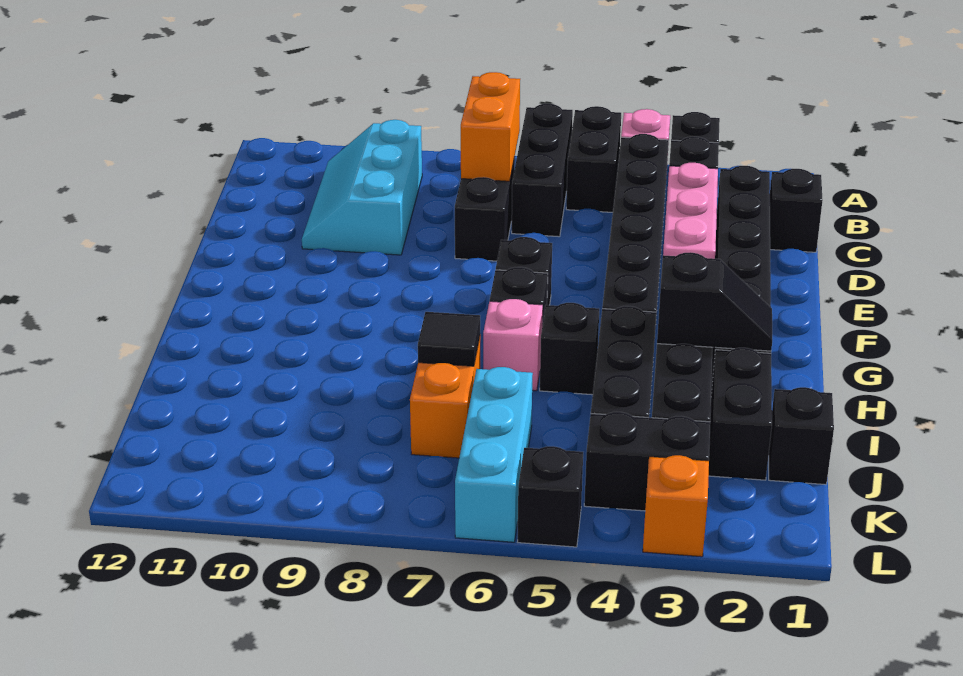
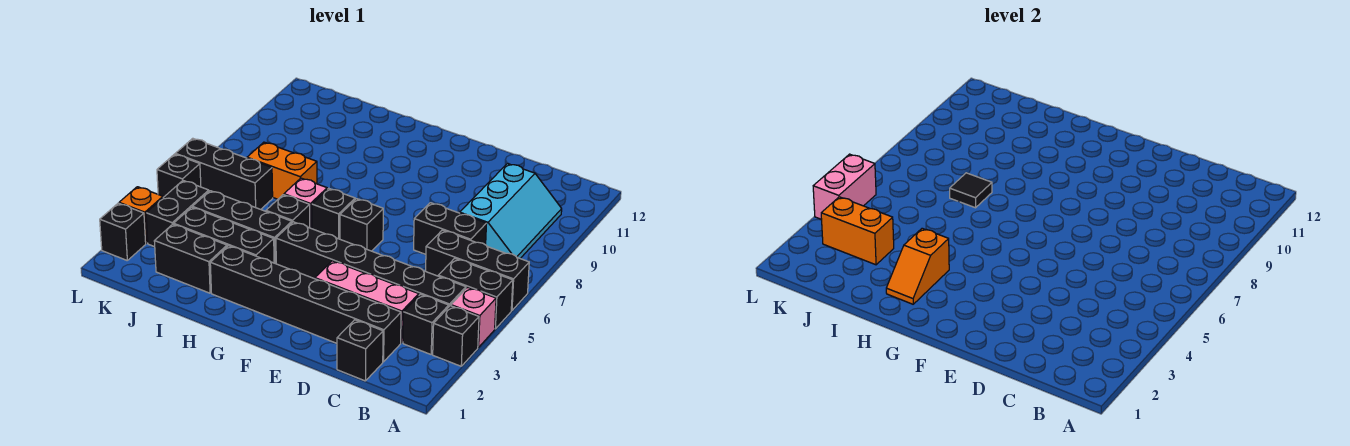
orange 1x2 brick [461,72,520,181] -> orange 1x2 brick moved to [821,197,894,265]
cyan 2x3 slope [302,120,422,255] -> cyan 2x3 slope turned to [460,164,562,258]
black 1x2 slope [657,252,772,351] -> orange 1x2 slope [886,228,949,304]
black 1x1 brick [769,387,834,485] -> black 1x1 brick moved to [100,203,146,260]
cyan 1x3 brick [455,367,533,542] -> black 1x3 brick [175,138,273,209]
none -> pink 1x2 brick [813,154,876,219]

